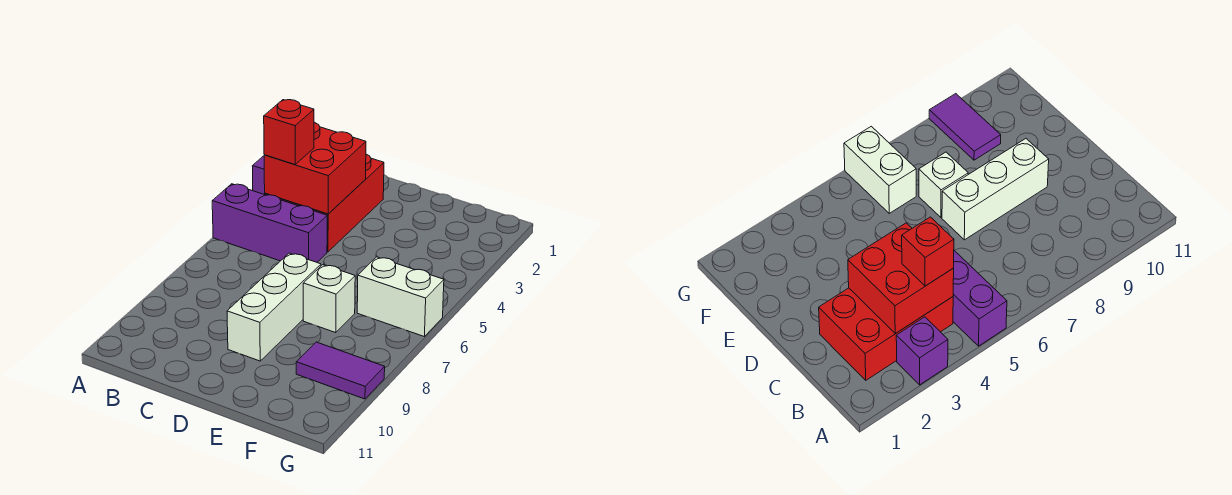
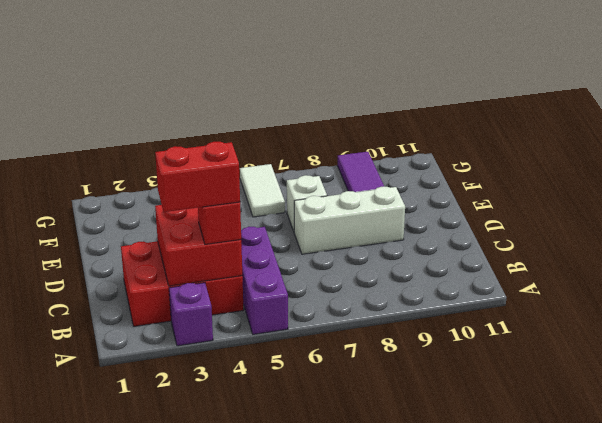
none -> red 1x2 brick [155,142,240,212]
white 1x2 brick [357,257,444,337] -> white 1x2 tile [240,164,285,217]

